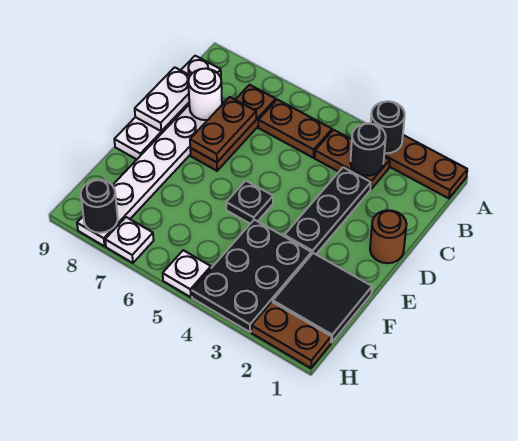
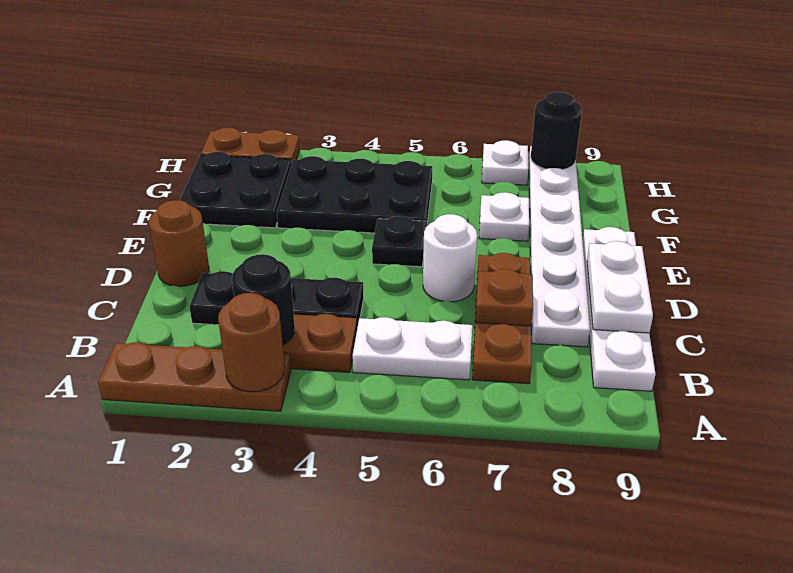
black 1x1 round brick [371,101,405,153] -> brown 1x1 round brick [218,293,285,392]
brown 1x2 plate [258,100,332,158] -> white 1x2 plate [353,317,472,380]
black 1x3 plate [284,167,371,254] -> black 1x3 plate turned to [189,271,364,328]
brown 1x2 plate [190,97,256,162] -> brown 1x1 plate [475,269,533,326]
white 1x1 round brick [188,68,222,120] -> white 1x1 round brick moved to [423,214,477,302]
black 2x2 tile [273,253,372,343] -> black 2x2 plate [180,152,291,228]
black 2x3 plate [192,220,312,332] -> black 2x3 plate turned to [277,156,432,233]
white 1x1 plate [163,250,211,297] -> white 1x1 plate moved to [479,192,529,241]

